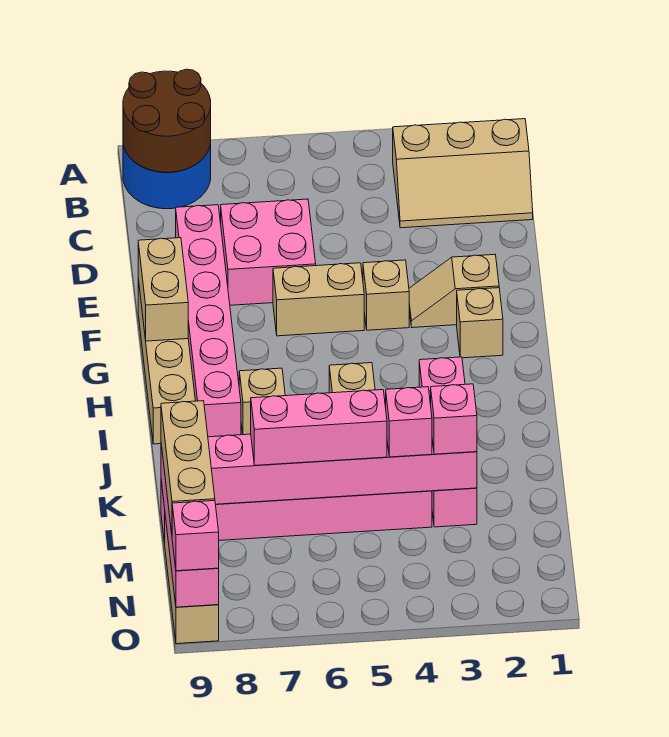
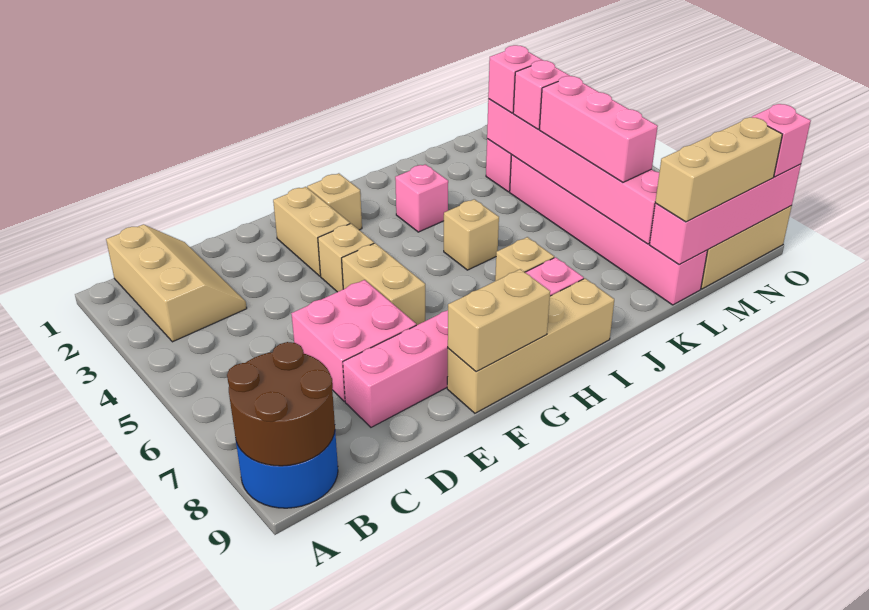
tan 1x2 slope [409,255,499,328] -> tan 1x2 brick [273,187,350,276]

